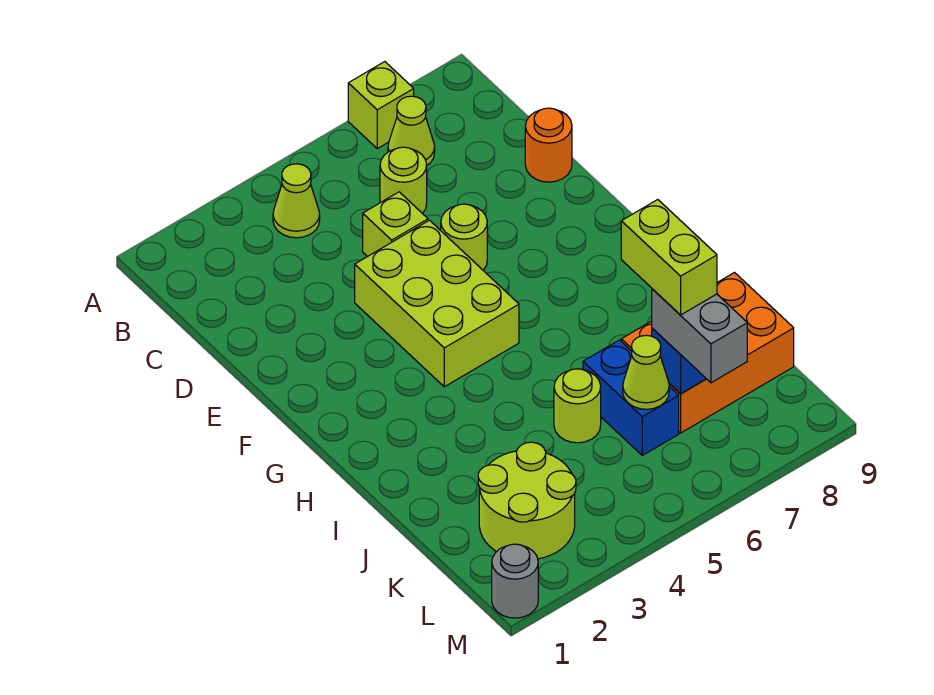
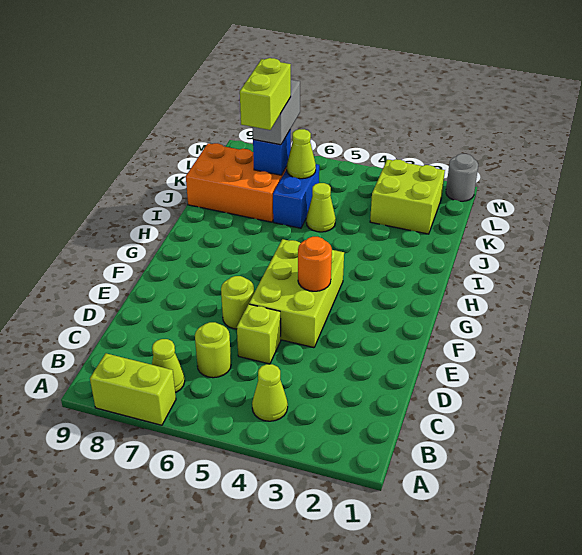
lime 1x1 brick [348,62,414,149] -> lime 1x2 brick [90,353,176,425]
orange 1x1 round brick [525,108,572,182] -> orange 1x1 round brick moved to [298,237,332,291]
lime 1x1 round brick [554,369,601,443] -> lime 1x1 cone [306,183,336,232]
lime 2x2 round brick [478,442,576,559] -> lime 2x2 brick [370,159,445,234]

